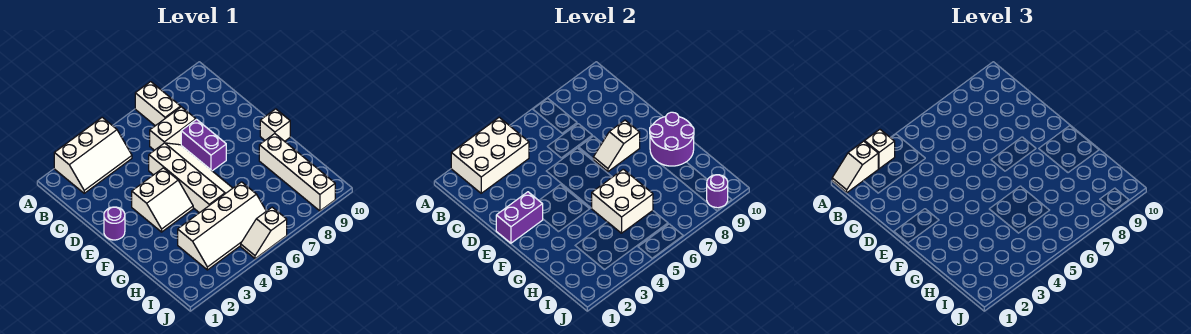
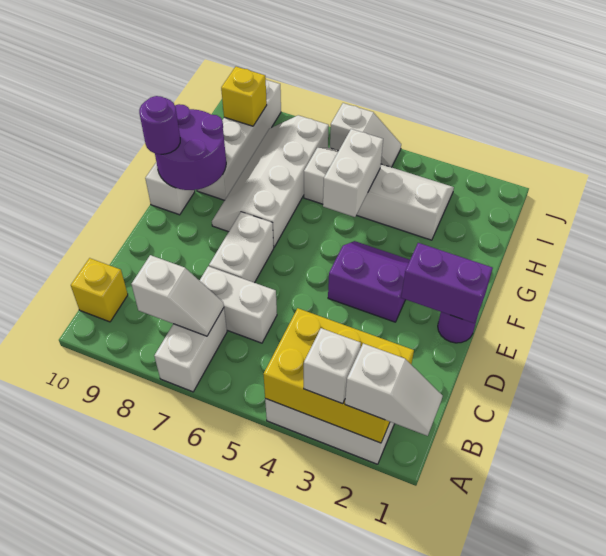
white 2x3 brick [451,117,529,193] -> yellow 2x3 brick [263,308,414,443]
none -> yellow 1x1 brick [71,258,128,322]
white 2x4 slope [149,143,232,213] -> white 2x4 slope moved to [212,115,329,247]
purple 1x2 brick [181,120,226,171] -> white 1x2 brick [209,212,274,283]
white 2x2 slope [132,168,193,232] -> purple 2x2 slope [328,241,410,322]
white 1x2 slope [593,120,640,172] -> white 1x2 slope moved to [131,255,224,336]
white 2x2 brick [592,169,653,233] -> white 1x2 brick [323,129,383,217]
none -> yellow 1x1 brick [221,67,267,126]
purple 1x1 round brick [707,175,728,208] -> purple 1x1 round brick moved to [139,96,180,154]

